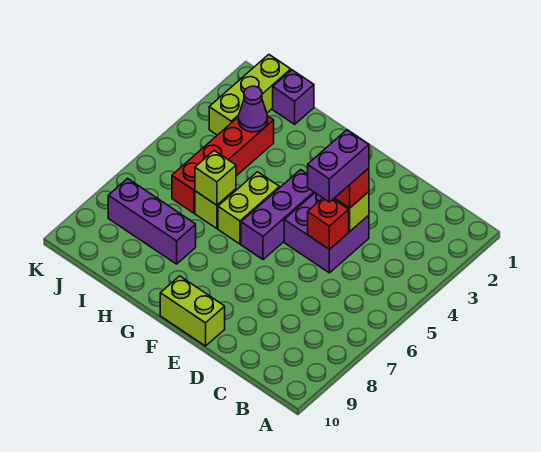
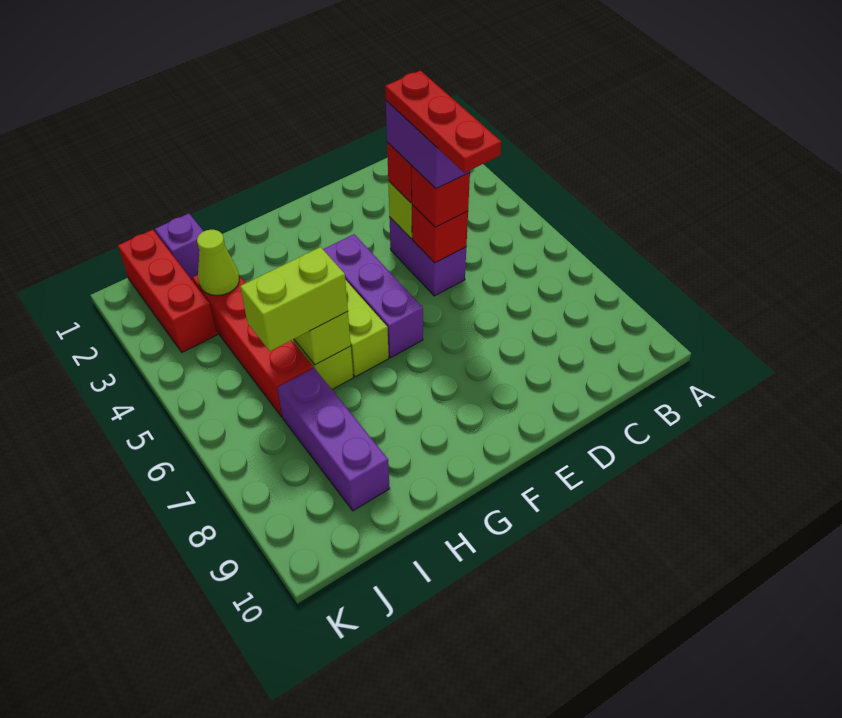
purple 2x2 brick [284,193,369,273] -> purple 1x2 brick [389,217,466,296]
none -> red 1x3 plate [385,71,501,173]
none -> red 1x1 brick [412,166,470,227]
lime 1x2 brick [160,276,225,346] -> lime 1x2 brick moved to [240,247,348,351]
purple 1x3 brick [108,179,196,264] -> purple 1x3 brick turned to [277,368,390,511]
purple 1x1 cone [238,86,268,132] -> lime 1x1 cone [197,230,239,296]
lime 1x3 brick [209,55,291,135] -> red 1x3 brick [118,230,217,352]

